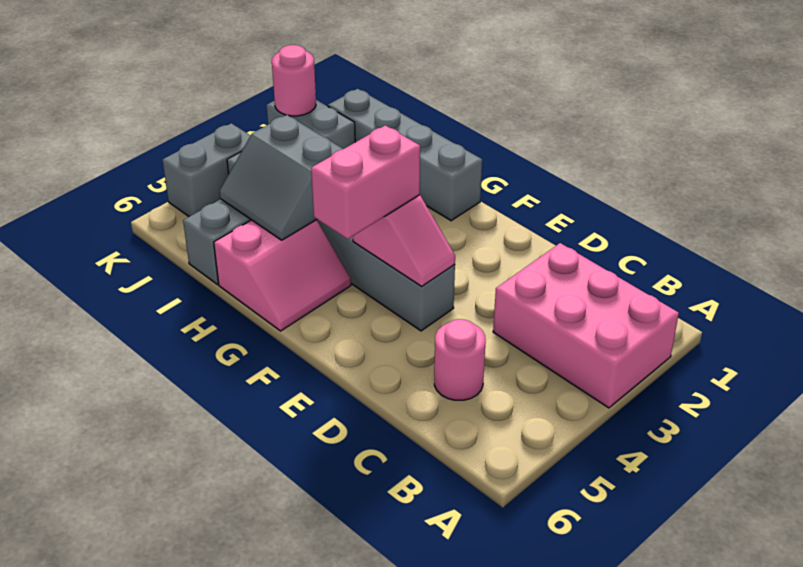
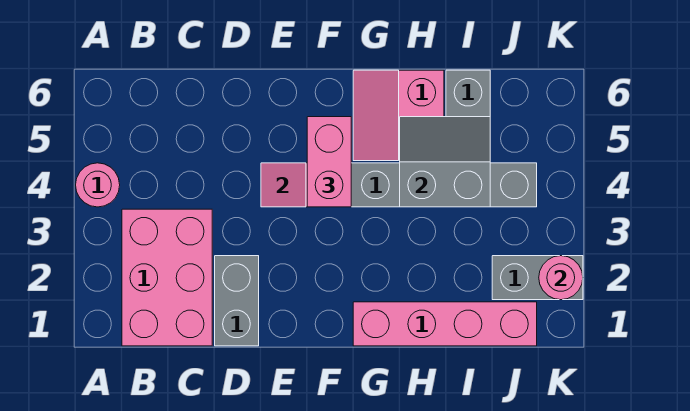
pink 2x3 brick [493,243,679,408] -> pink 2x3 brick turned to [122,209,212,346]
pink 1x1 round brick [434,319,486,400] -> pink 1x1 round brick moved to [76,163,120,207]
grey 1x4 brick [328,89,482,221] -> pink 1x4 brick [353,302,537,346]
grey 1x2 brick [163,123,251,217] -> grey 1x2 brick moved to [215,256,259,346]

